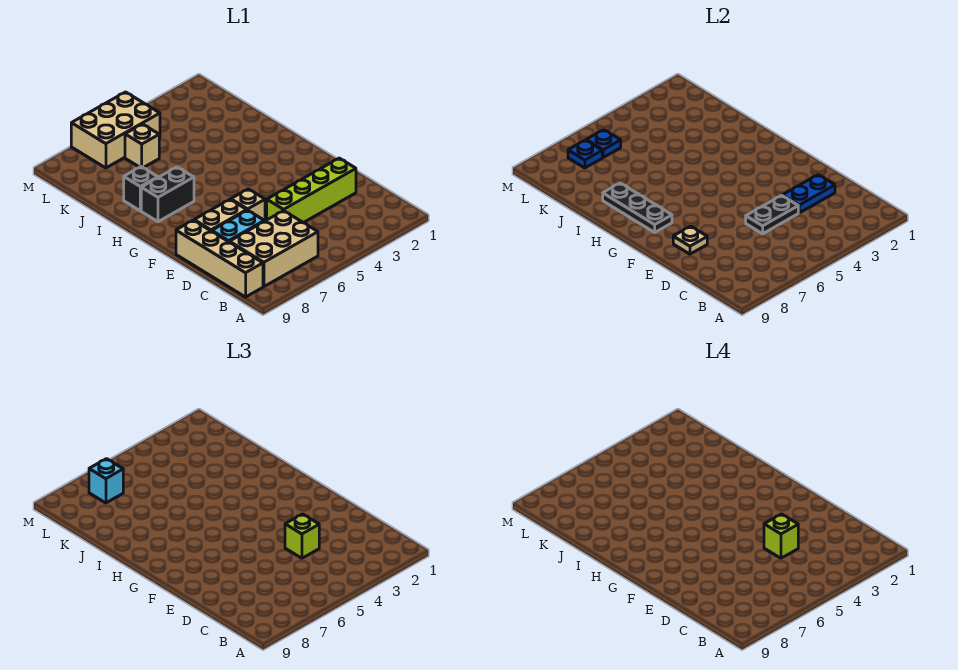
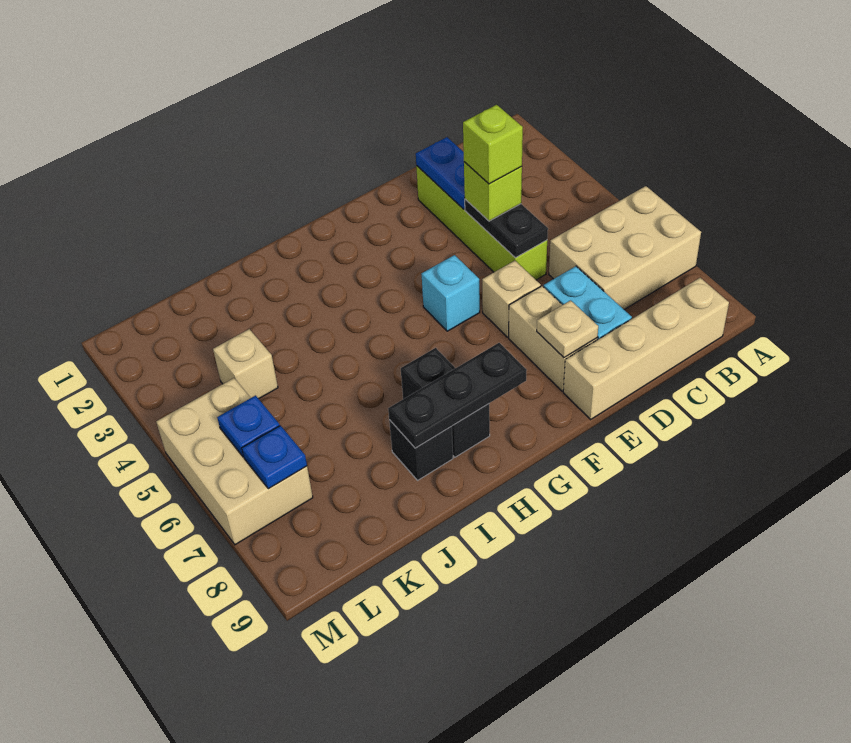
tan 2x3 brick [230,211,318,287] -> tan 2x3 brick turned to [549,186,701,309]
tan 1x1 brick [125,124,159,168] -> tan 1x1 brick moved to [213,329,278,399]
cyan 1x1 brick [89,459,123,503] -> cyan 1x1 brick moved to [422,255,480,331]

